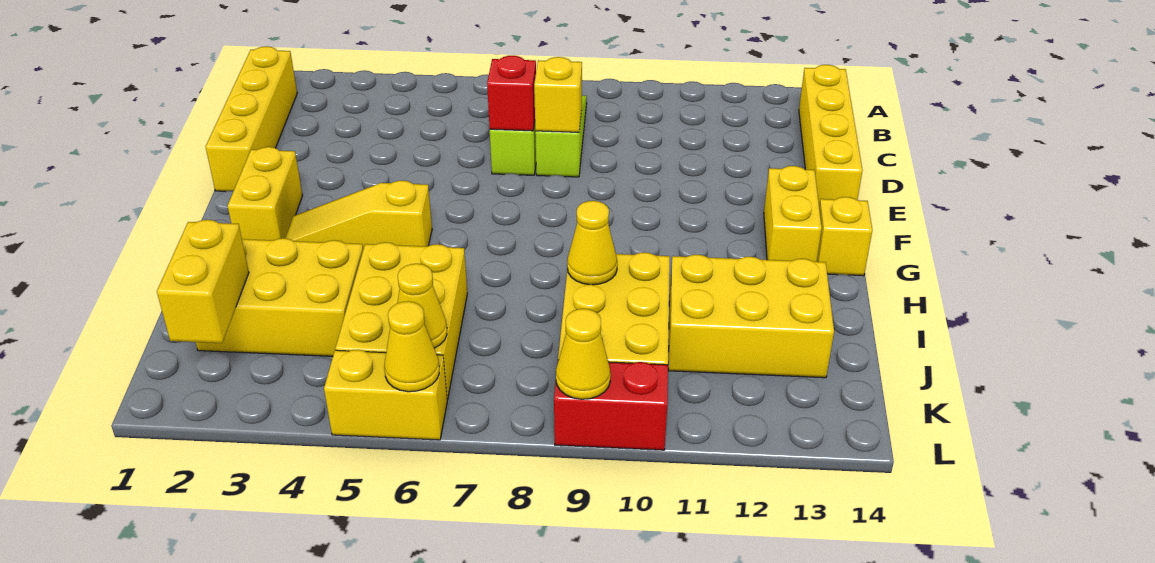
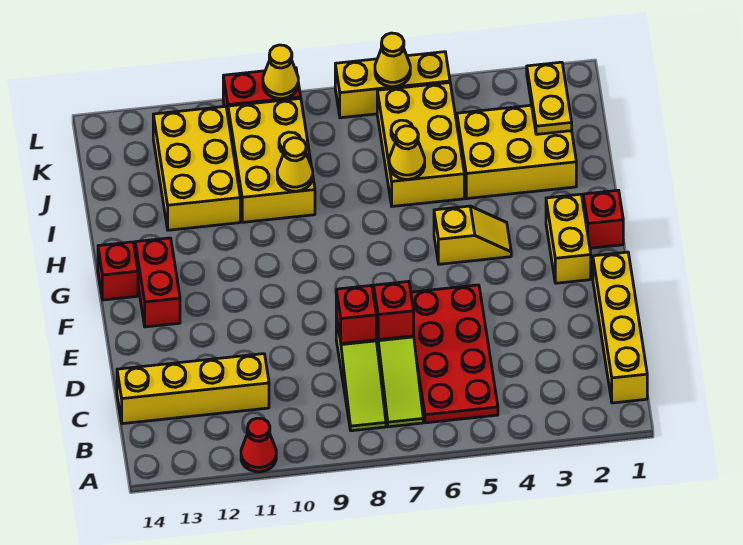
none -> red 1x1 cone [241,418,276,472]
none -> red 2x4 plate [411,285,498,423]
yellow 1x4 brick [799,65,863,206] -> yellow 1x4 brick turned to [117,354,269,424]
yellow 1x1 brick [534,57,582,132] -> red 1x1 brick [336,285,376,344]
yellow 1x2 brick [764,166,822,262] -> red 1x2 brick [135,238,180,327]
none -> red 1x1 brick [583,190,623,248]
yellow 1x3 slope [286,181,432,249] -> yellow 1x2 slope [434,206,511,264]
yellow 1x1 brick [817,197,872,276] -> red 1x1 brick [98,242,138,300]
yellow 2x3 brick [668,255,834,378] -> yellow 2x3 brick turned to [153,106,240,230]
yellow 1x2 brick [157,220,249,343] -> yellow 1x2 plate [527,62,572,134]
yellow 1x1 cone [397,264,447,348] -> yellow 1x1 cone moved to [389,126,425,179]
yellow 1x2 brick [324,350,447,440] -> yellow 1x3 brick [335,52,450,118]

